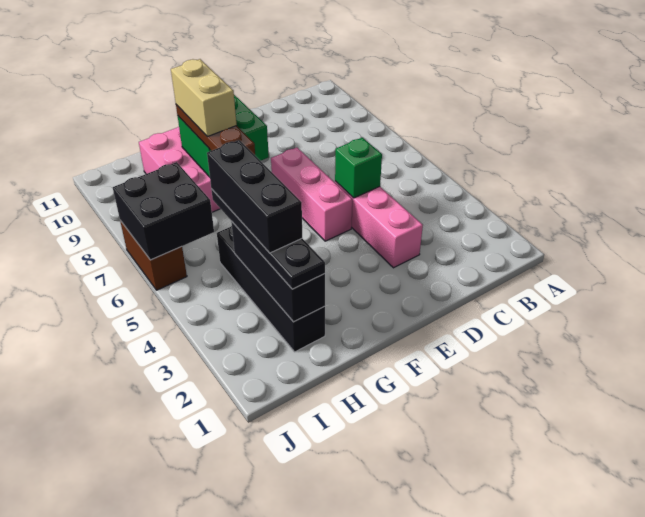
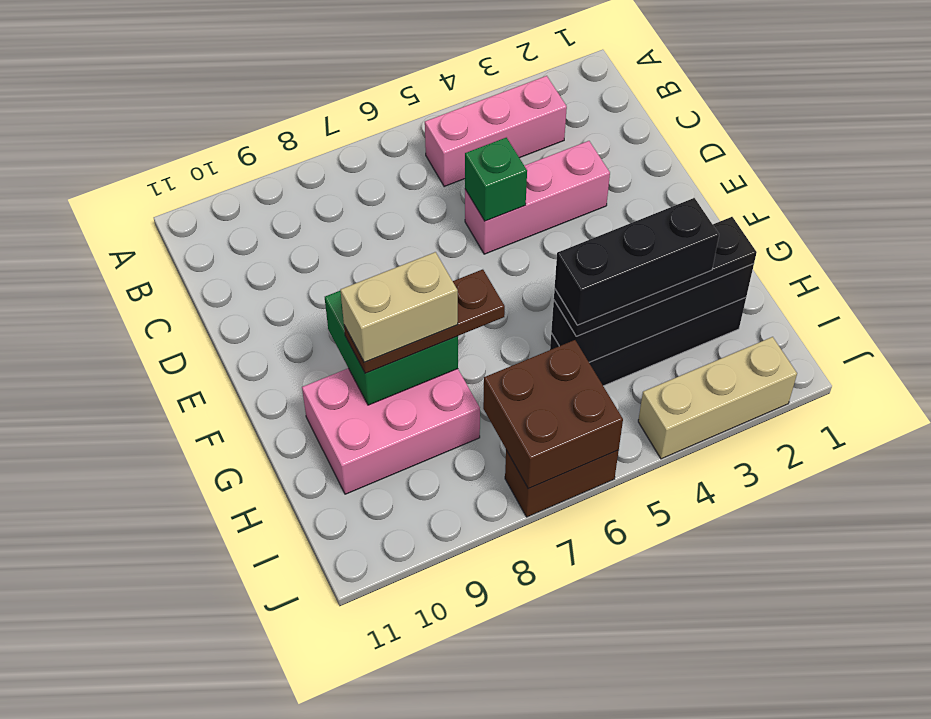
pink 1x3 brick [271,148,352,241] -> pink 1x3 brick moved to [425,76,567,187]
black 1x3 brick [231,221,325,322] -> black 1x4 brick [551,264,754,362]
black 2x2 brick [113,162,214,260] -> brown 2x2 brick [483,340,623,489]
none -> tan 1x3 brick [638,337,797,459]

